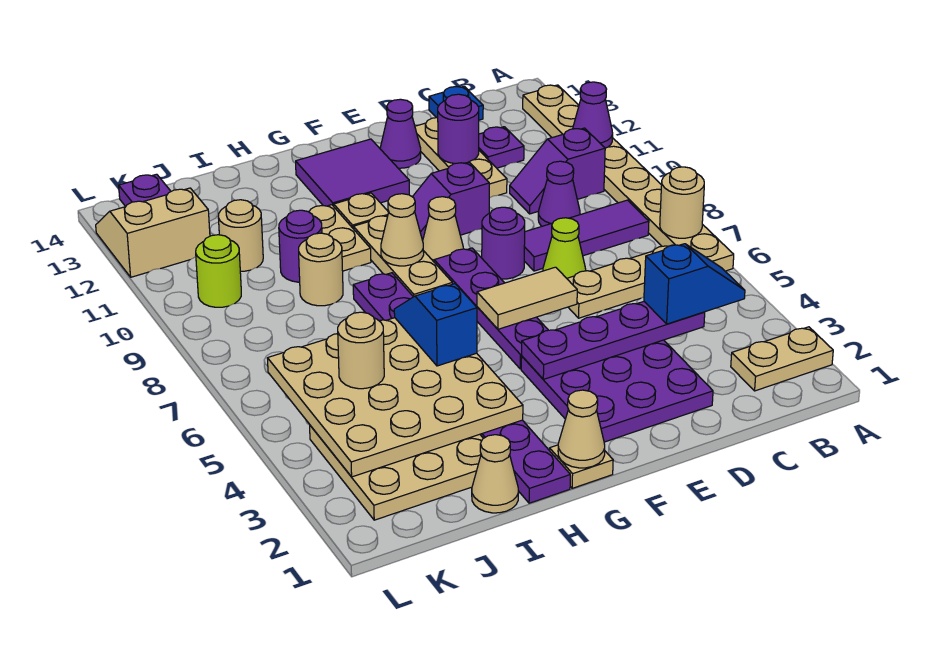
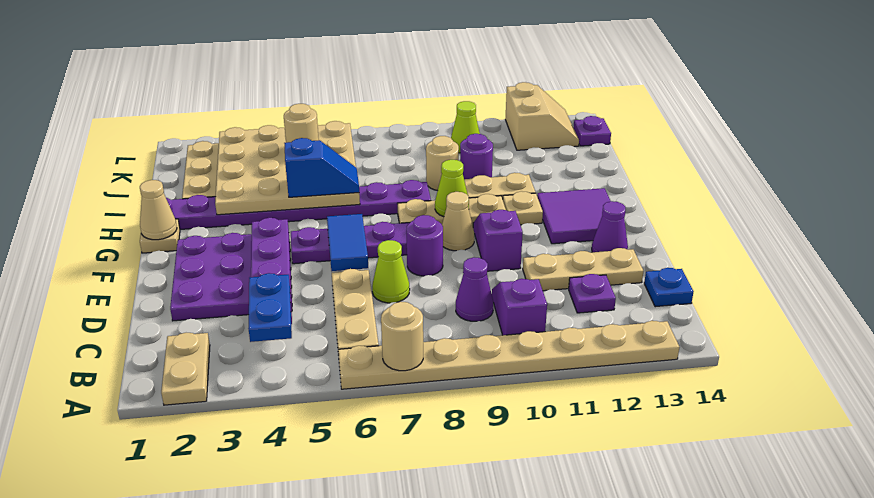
purple 1x1 cone [573,82,613,148] -> none
blue 1x2 slope [644,244,745,324] -> blue 1x2 plate [248,273,292,342]
purple 1x3 tile [524,200,649,271] -> none
purple 1x1 round brick [438,94,479,164] -> none
tan 1x2 tile [477,267,577,329] -> blue 1x2 tile [327,214,368,271]
tan 1x1 cone [381,194,424,266] -> lime 1x1 cone [435,160,469,217]
tan 1x1 cone [472,435,519,513] -> none
tan 1x1 round brick [218,200,263,271] -> none
lime 1x1 round brick [196,235,241,307] -> lime 1x1 cone [451,101,480,153]

